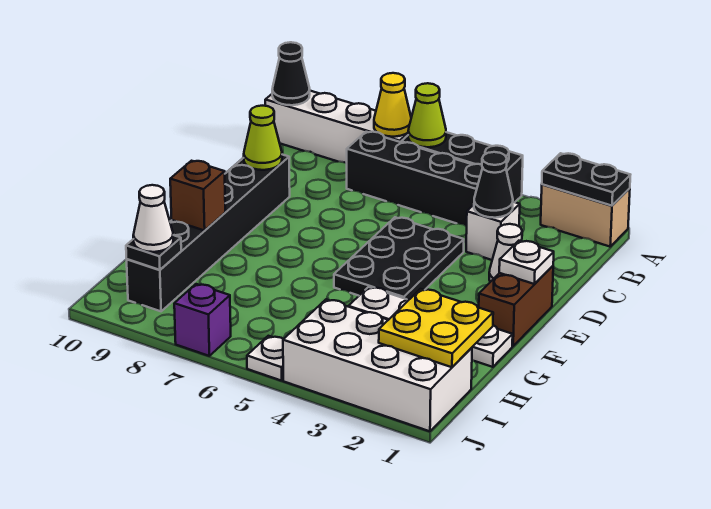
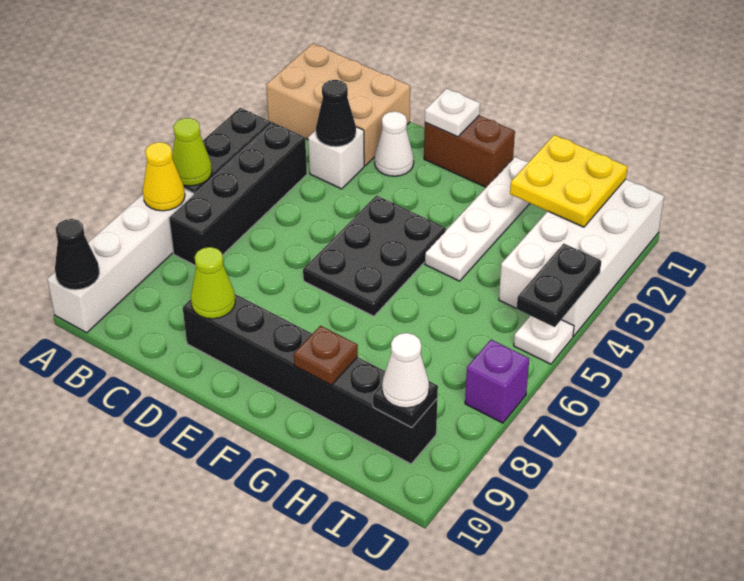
tan 1x2 brick [541,184,630,247] -> tan 2x3 brick [266,43,410,165]
black 1x2 plate [542,153,630,206] -> black 1x2 plate moved to [517,244,601,327]
black 2x3 plate [334,217,464,300] -> black 2x3 plate turned to [303,196,446,316]
brown 1x1 brick [170,161,225,231] -> brown 1x1 plate [294,326,358,385]

